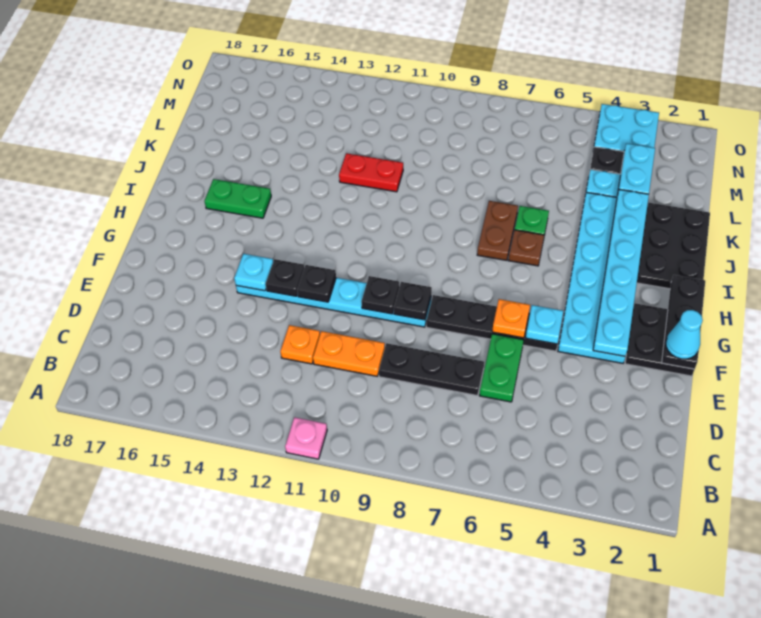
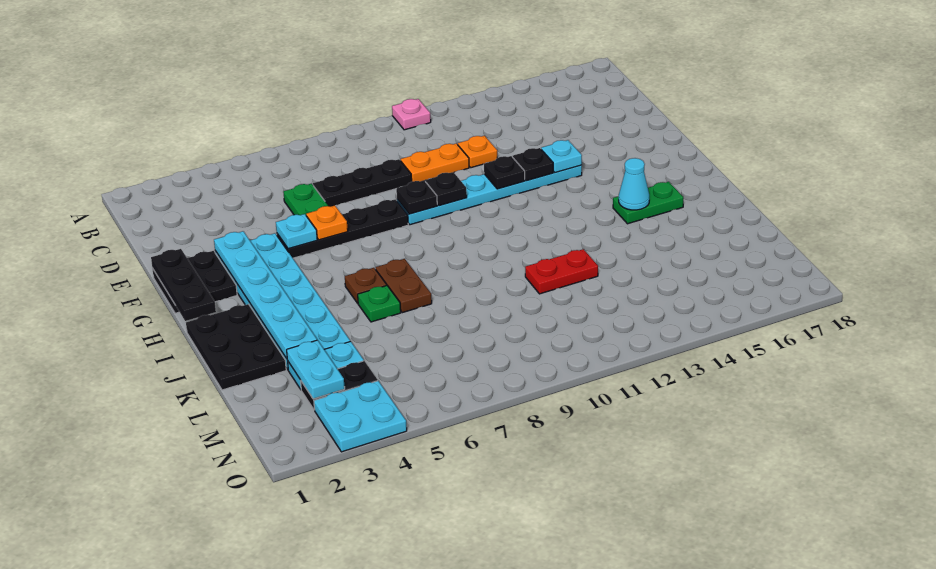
cyan 1x1 cone [666,310,703,359] -> cyan 1x1 cone moved to [619,158,649,210]

